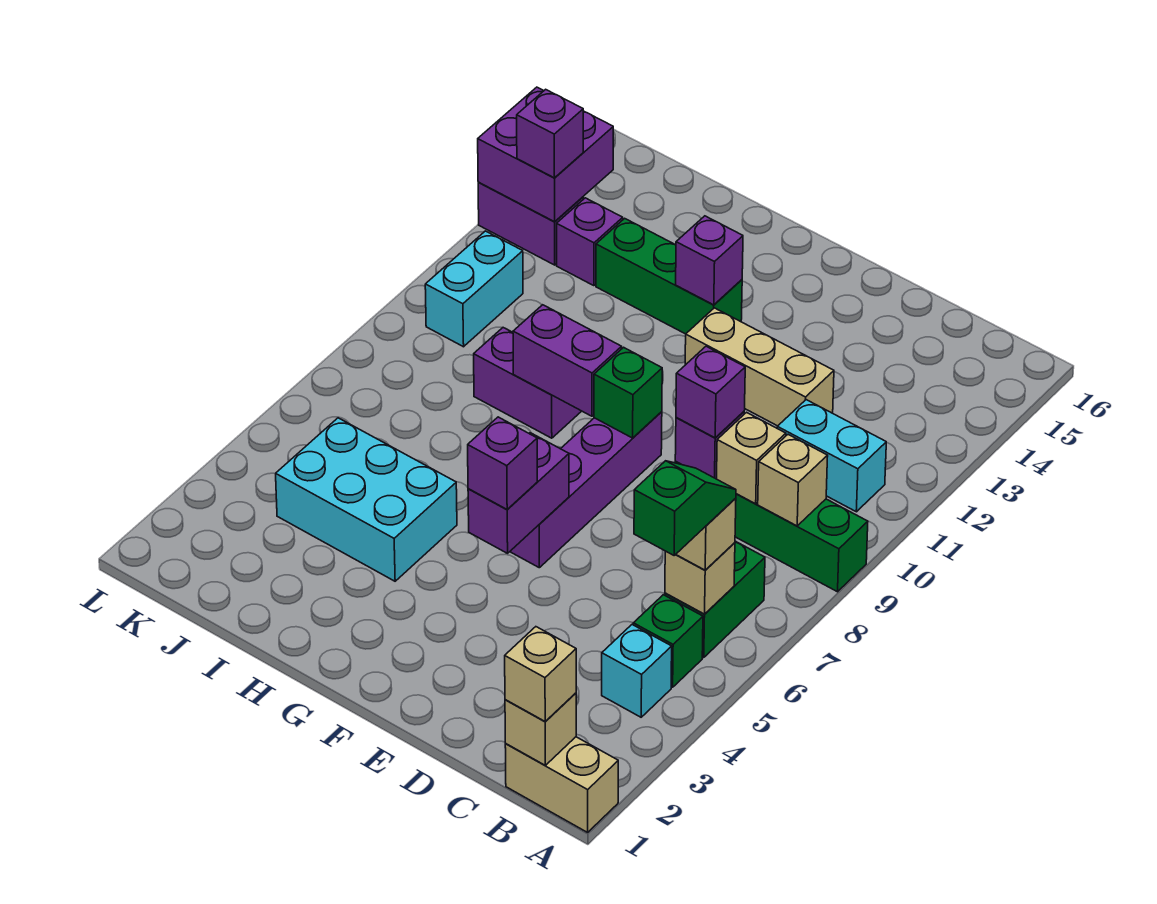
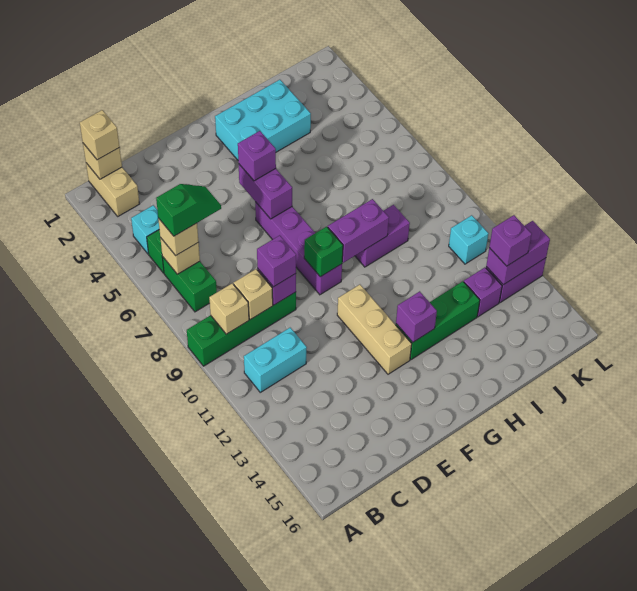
tan 1x2 brick [505,737,618,832] -> tan 1x2 brick turned to [86,163,139,216]
green 1x2 slope [634,461,736,555] -> green 1x2 slope turned to [156,184,221,236]
tan 1x3 brick [685,308,834,426] -> tan 1x3 brick turned to [337,285,412,374]
cyan 2x3 brick [276,418,457,581] -> cyan 2x3 brick moved to [215,80,311,160]
cyan 1x2 brick [425,231,523,347] -> cyan 1x1 brick [449,215,488,264]
purple 2x2 brick [478,87,613,222] -> purple 1x2 brick [486,221,550,285]

